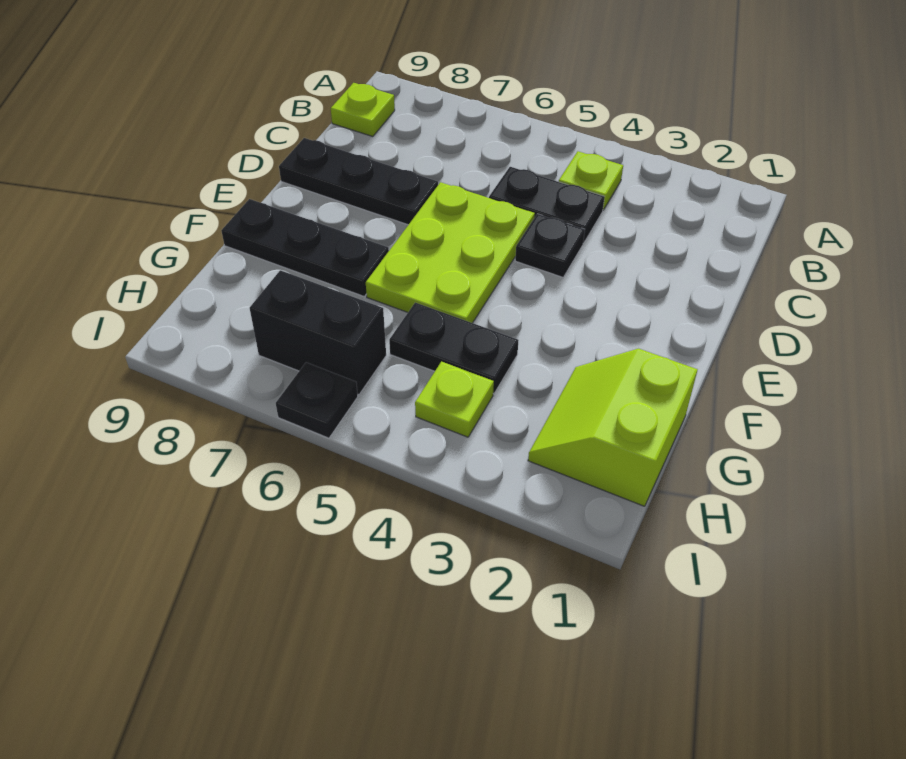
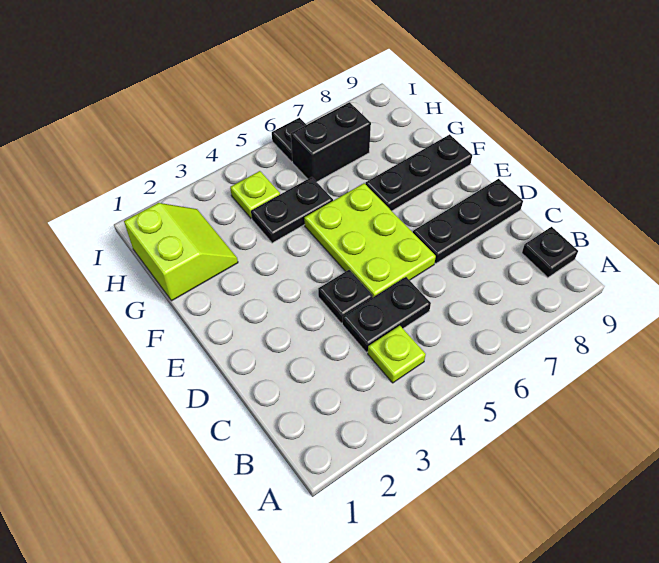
lime 1x1 plate [331,83,395,137] -> black 1x1 plate [522,227,578,278]

